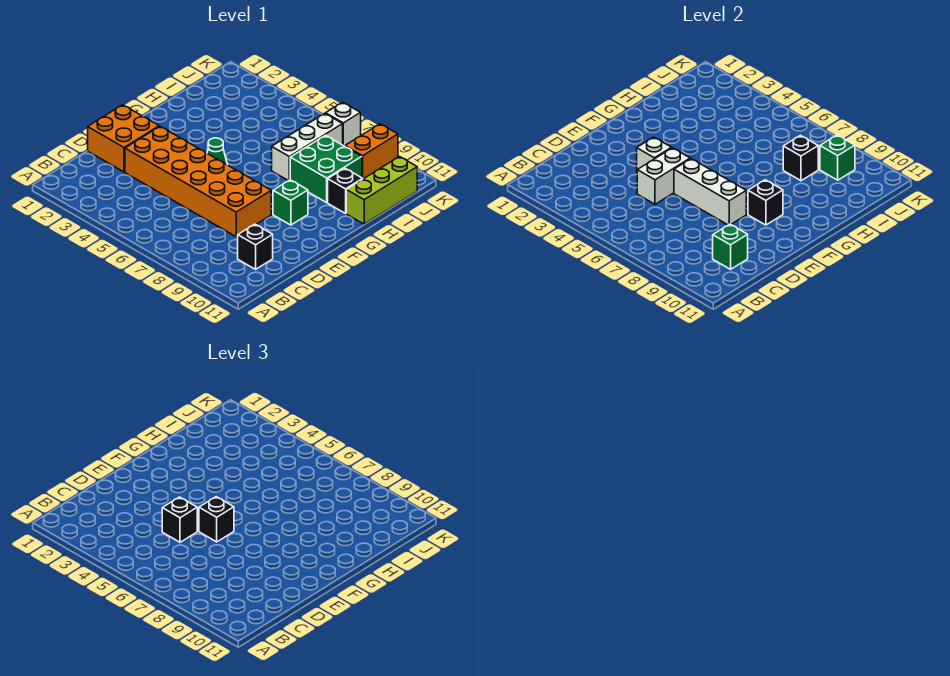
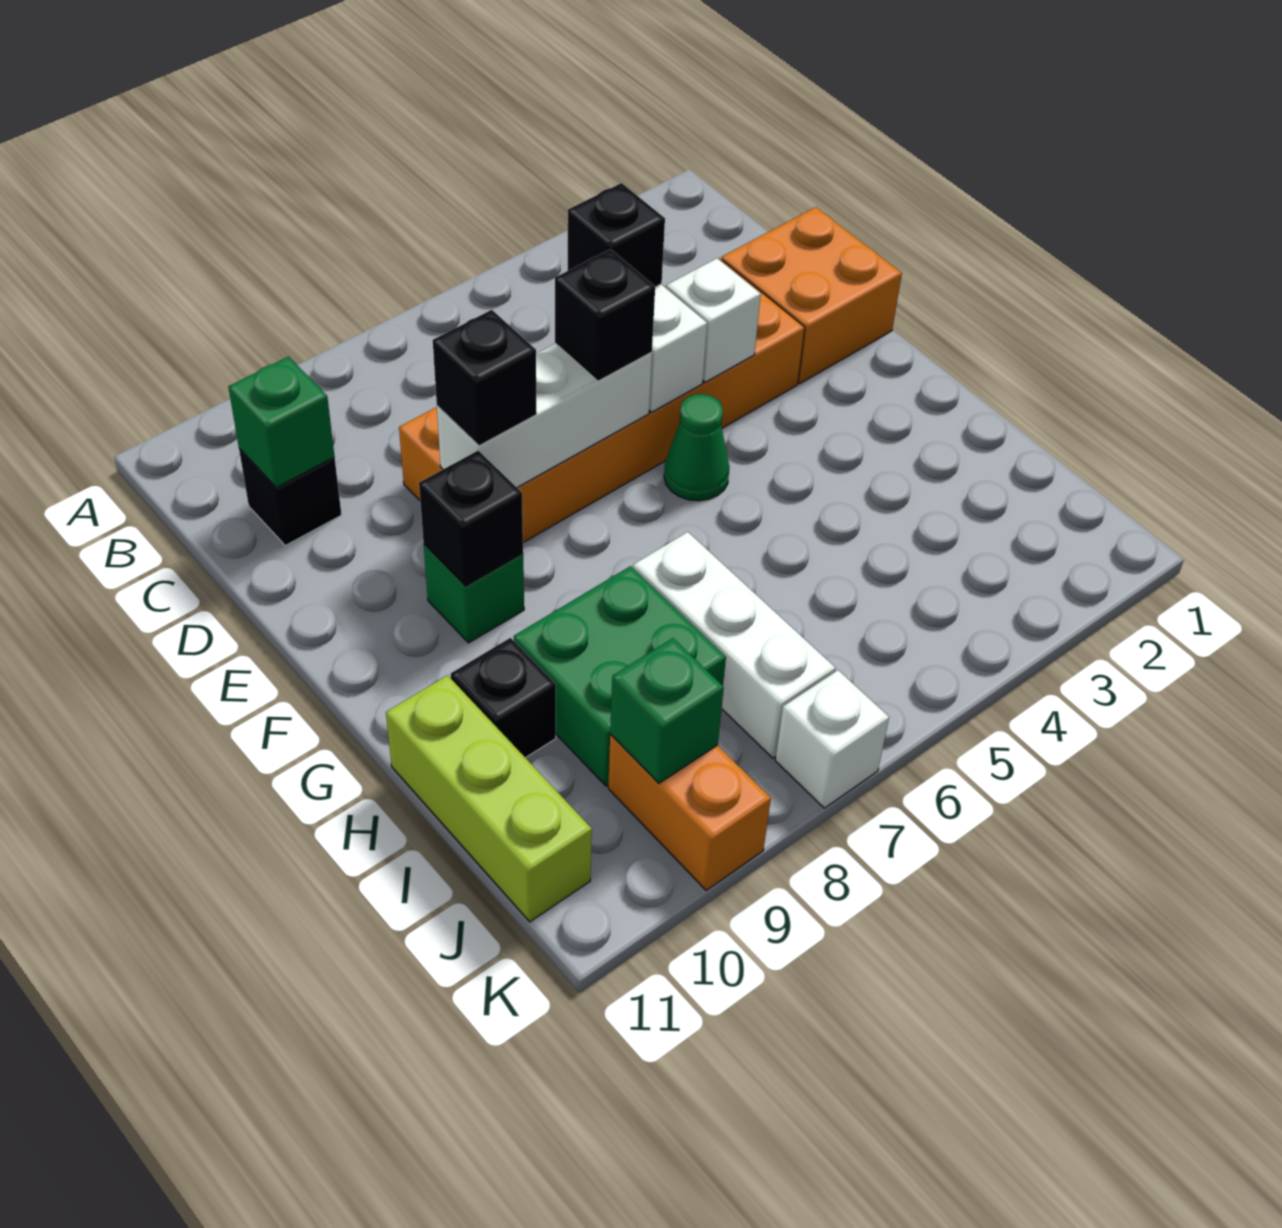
black 1x1 brick [783,135,818,181] -> black 1x1 brick moved to [433,310,537,446]

